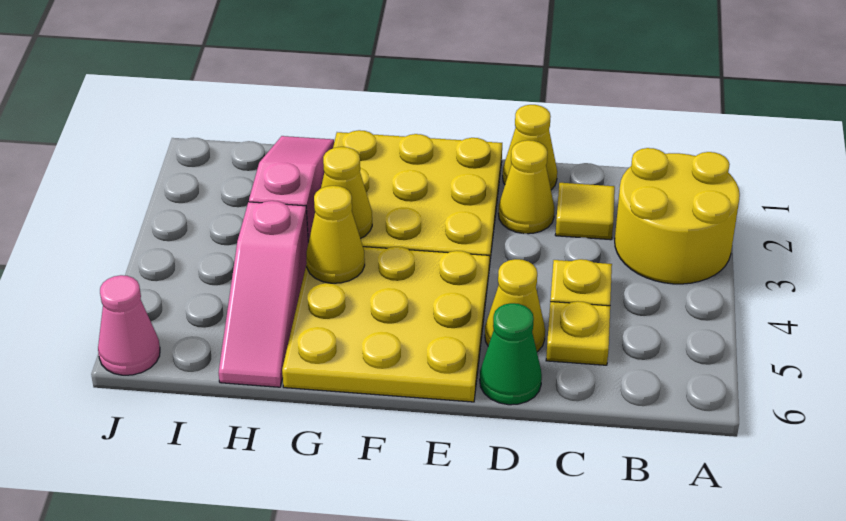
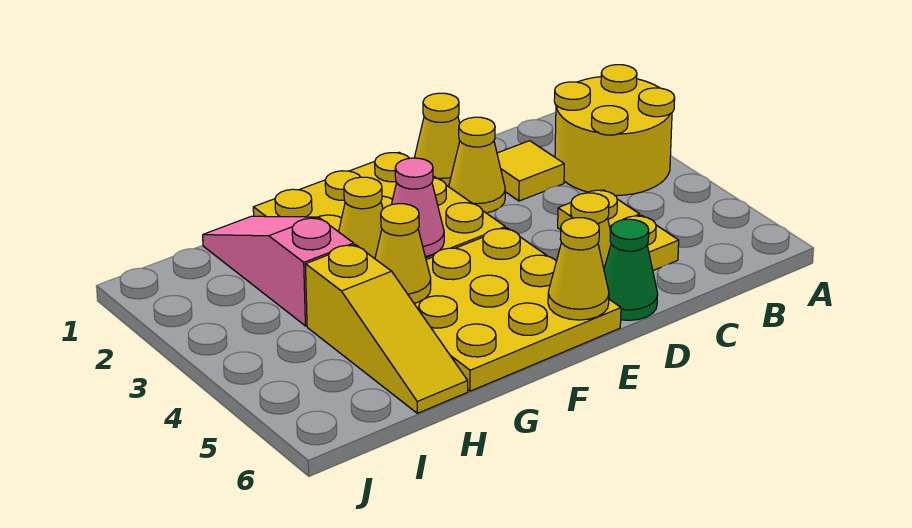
none -> yellow 1x1 cone [548,218,609,320]
pink 1x3 slope [219,201,308,387] -> yellow 1x3 slope [305,245,468,413]
pink 1x1 cone [98,275,160,375] -> pink 1x1 cone moved to [391,158,444,257]

